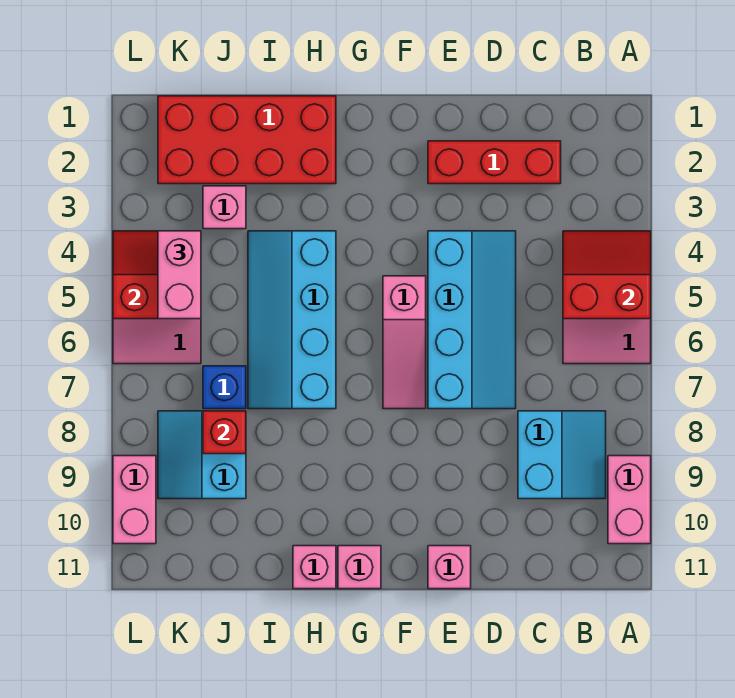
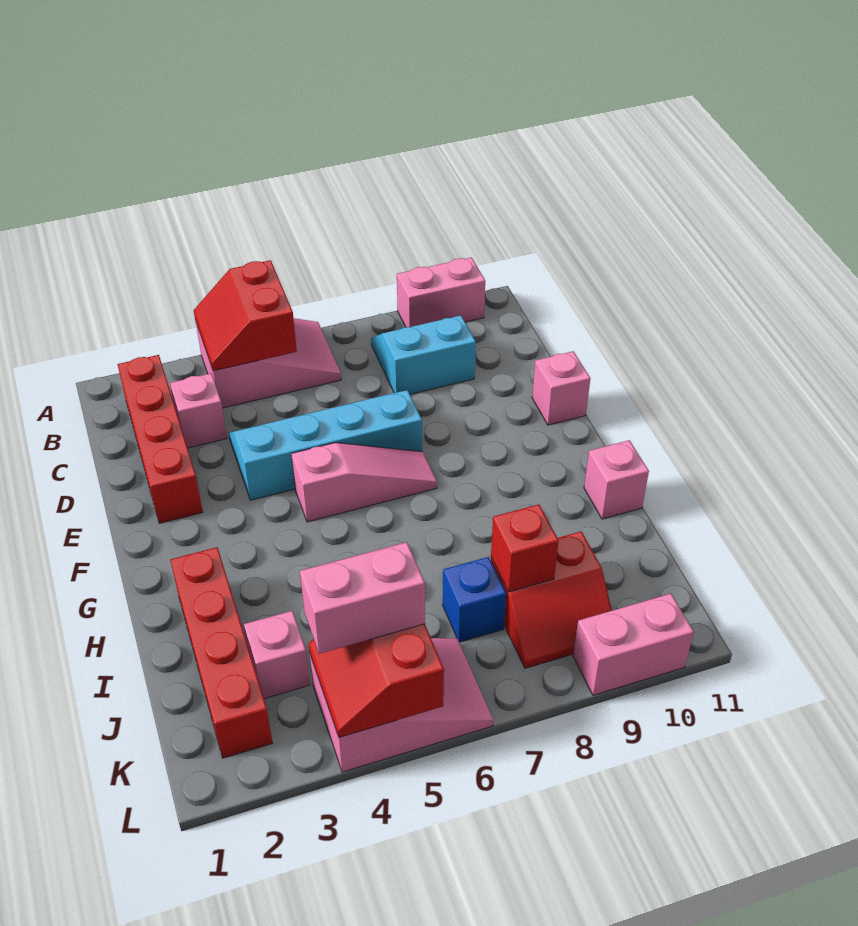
red 1x3 brick [428,141,561,184] -> red 1x4 brick [117,355,203,523]
pink 1x1 brick [338,546,381,589] -> pink 1x1 brick moved to [170,373,227,448]
red 2x4 brick [158,96,336,184] -> red 1x4 brick [170,547,273,758]
cyan 2x4 slope [248,231,336,409] -> none
cyan 2x2 slope [158,411,246,499] -> red 2x2 slope [491,531,612,668]

